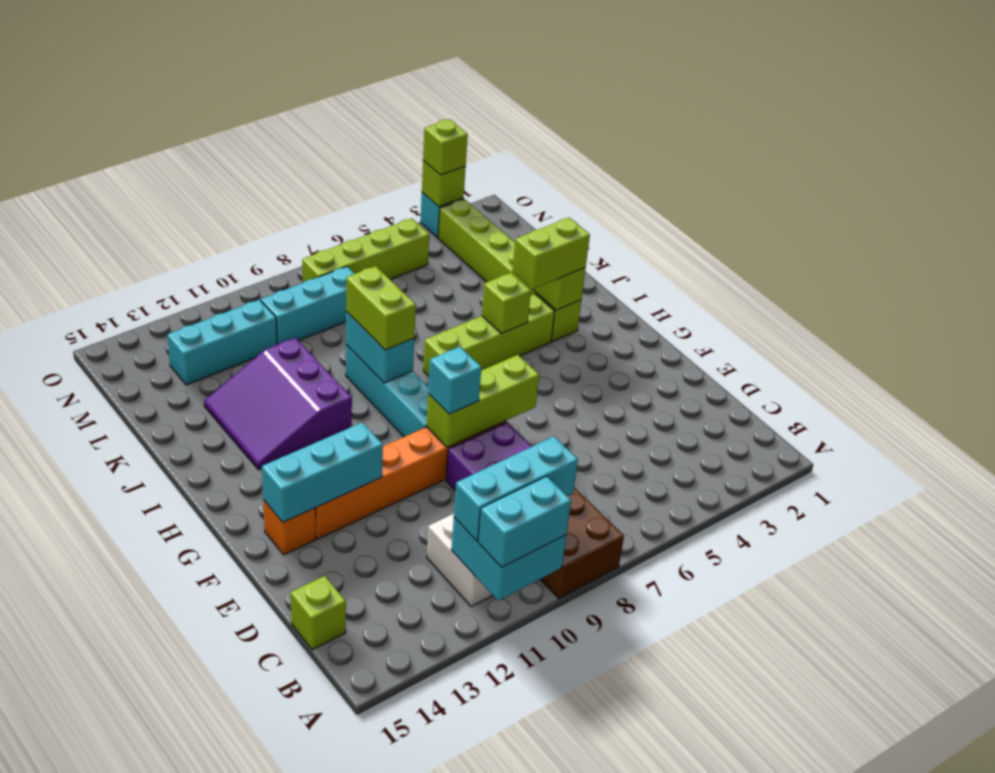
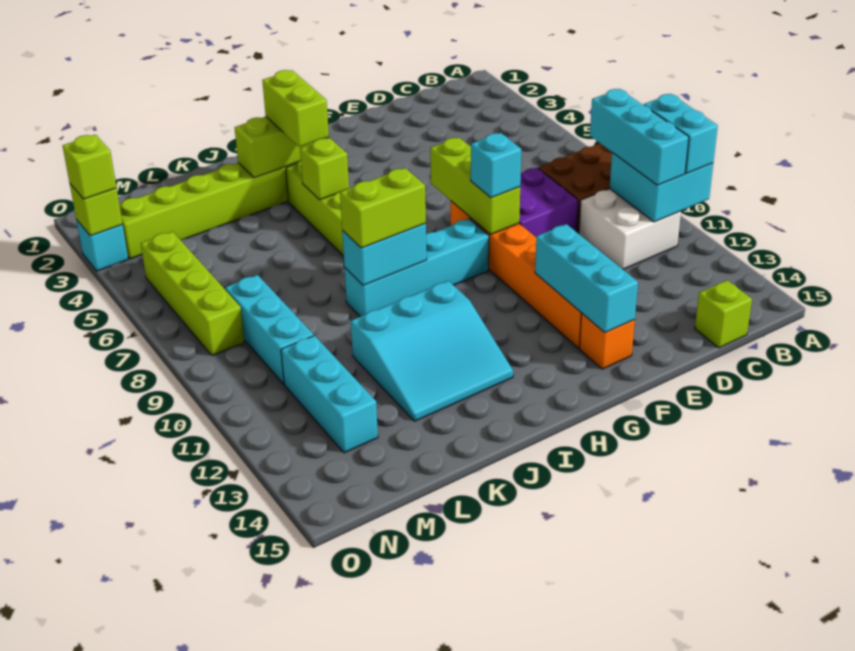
purple 3x3 slope [204,338,352,469] -> cyan 3x3 slope [351,281,513,421]

